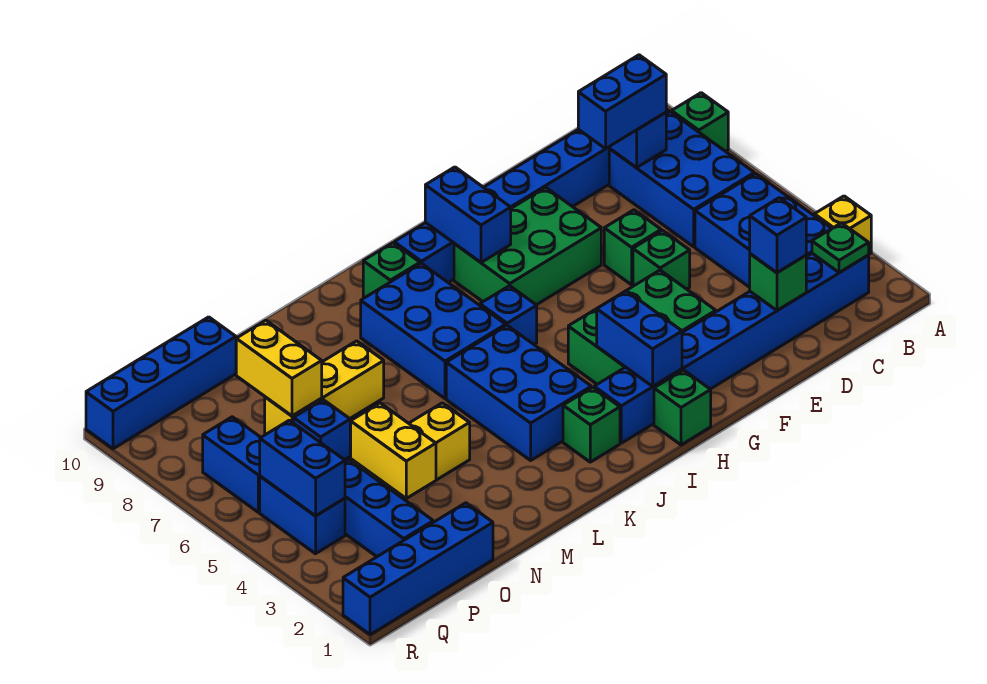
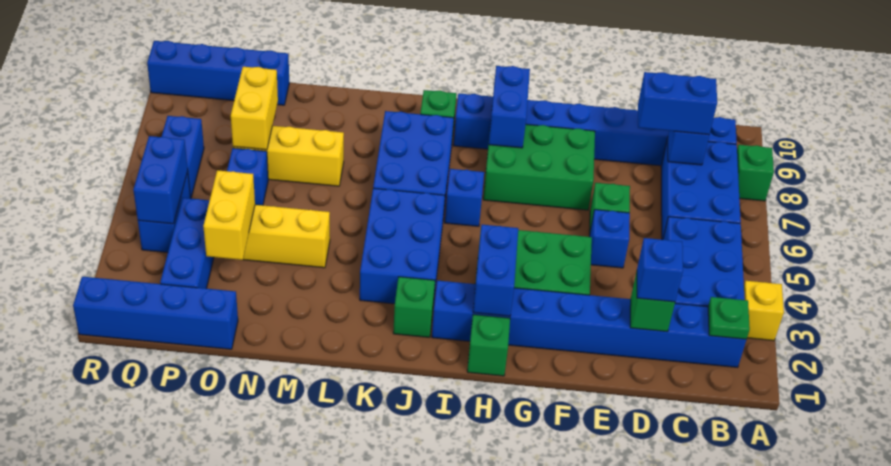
green 1x1 brick [633,231,690,289] -> blue 1x1 brick [589,210,630,268]

